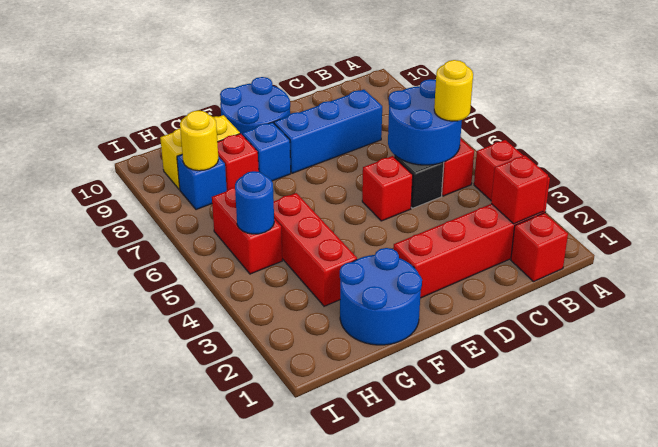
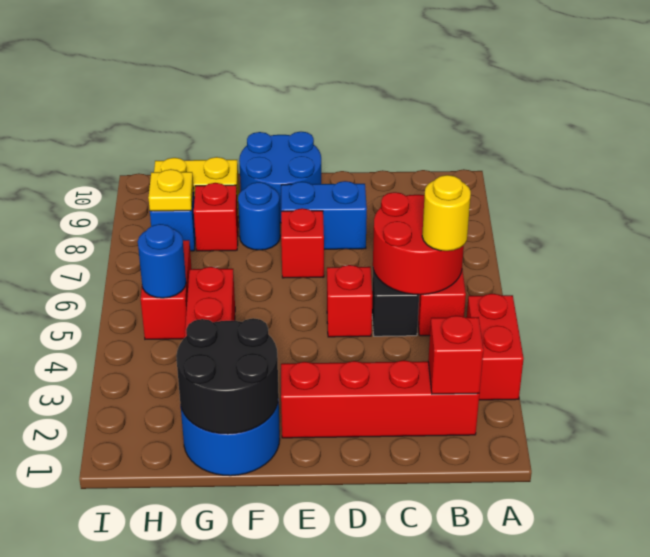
red 1x1 brick [511,213,568,282] -> red 1x1 brick moved to [281,208,324,278]
blue 2x2 round brick [388,79,462,165] -> red 2x2 round brick [373,192,464,295]
blue 1x3 brick [274,90,382,173] -> blue 1x2 brick [281,181,367,249]
none -> black 2x2 round brick [176,318,279,434]
blue 1x1 brick [242,122,291,181] -> blue 1x1 round brick [238,182,280,250]
yellow 1x1 round brick [180,110,218,171] -> yellow 1x1 plate [148,169,193,211]

